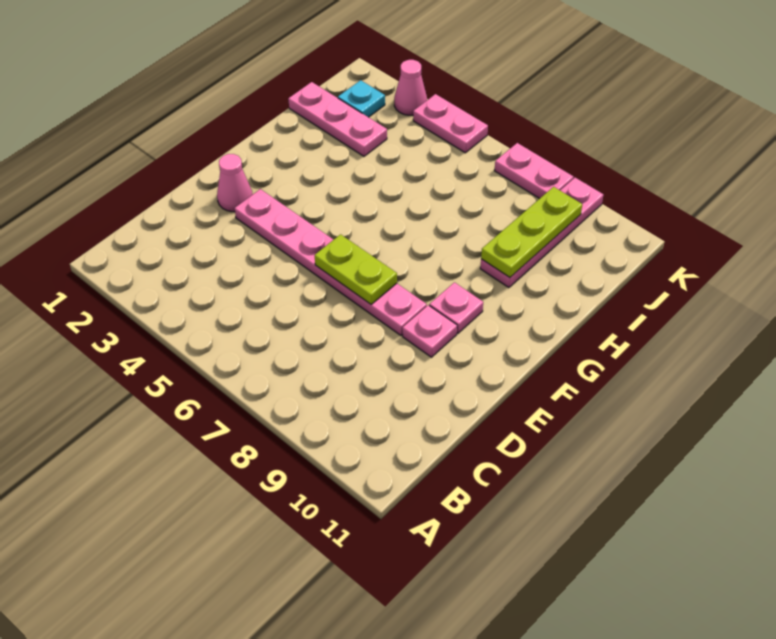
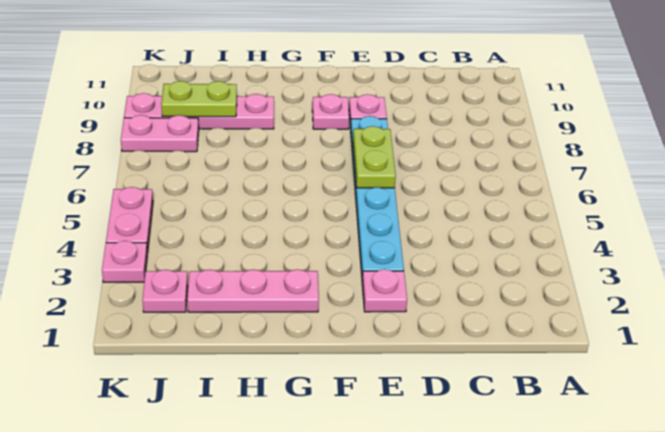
pink 1x1 cone [217,154,253,212] -> pink 1x1 plate [362,269,407,312]
pink 1x6 plate [235,189,427,336] -> cyan 1x6 plate [351,116,404,280]
lime 1x3 plate [481,187,582,277] -> lime 1x2 plate [161,81,237,117]
pink 1x3 plate [288,82,387,156] -> pink 1x3 plate turned to [187,269,319,312]
cyan 1x1 plate [338,80,385,117] -> pink 1x1 plate [142,270,188,312]
pink 1x1 cone [394,60,427,115] -> pink 1x1 plate [102,241,147,282]
pink 1x2 plate [494,143,573,199] -> pink 1x2 plate turned to [121,115,199,152]

